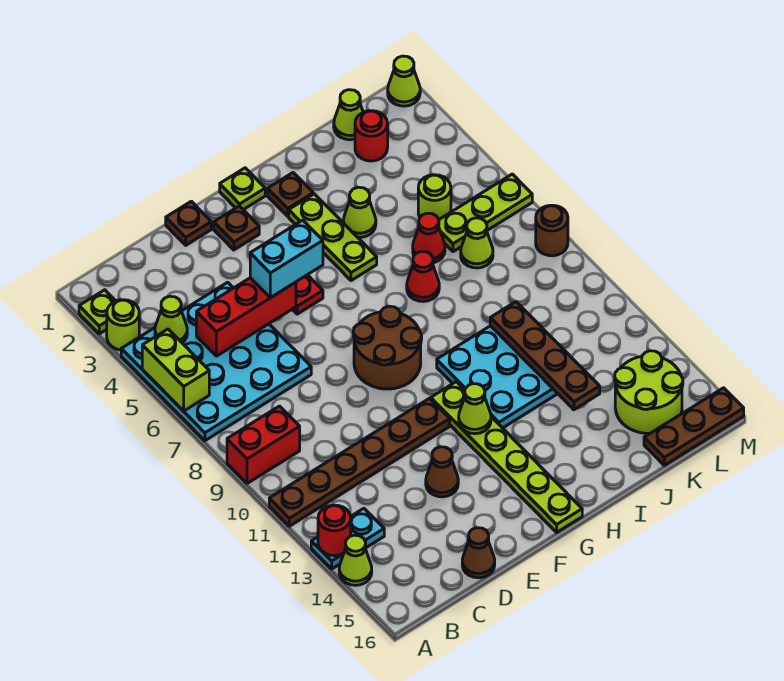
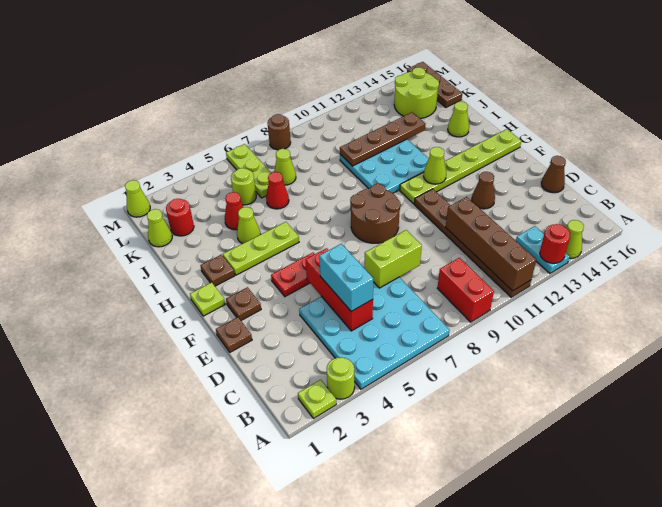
lime 1x2 brick [142,329,209,411] -> lime 1x2 brick moved to [365,230,422,288]
none -> brown 1x4 brick [446,197,536,291]
lime 1x1 cone [155,296,187,343] -> lime 1x1 cone moved to [448,101,469,137]
cyan 1x2 brick [250,220,323,298] -> cyan 1x2 brick moved to [319,244,373,311]
red 1x1 cone [407,251,439,302] -> red 1x1 cone moved to [225,192,243,230]

